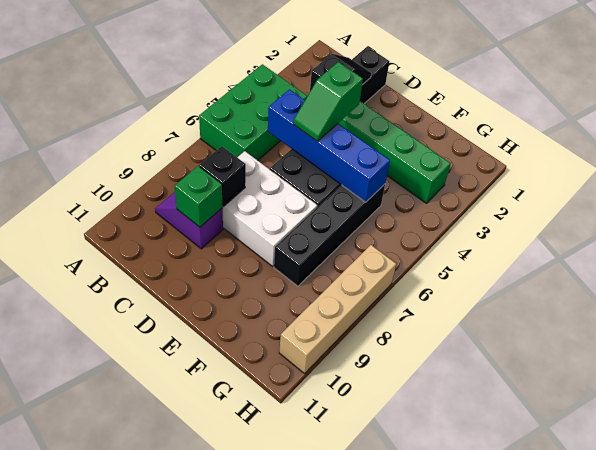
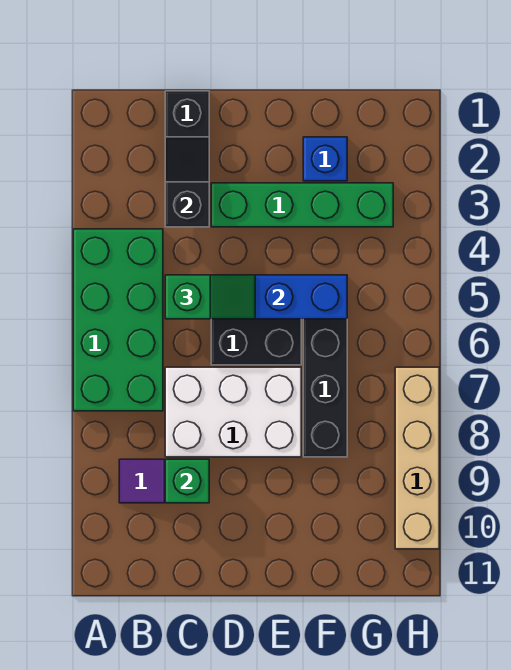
green 2x3 brick [199,64,307,160] -> green 2x4 brick [73,229,163,411]
black 1x1 brick [199,146,246,207] -> none
green 1x2 slope [293,62,363,142] -> green 1x2 slope turned to [165,275,255,319]
none -> blue 1x1 brick [303,137,347,181]

